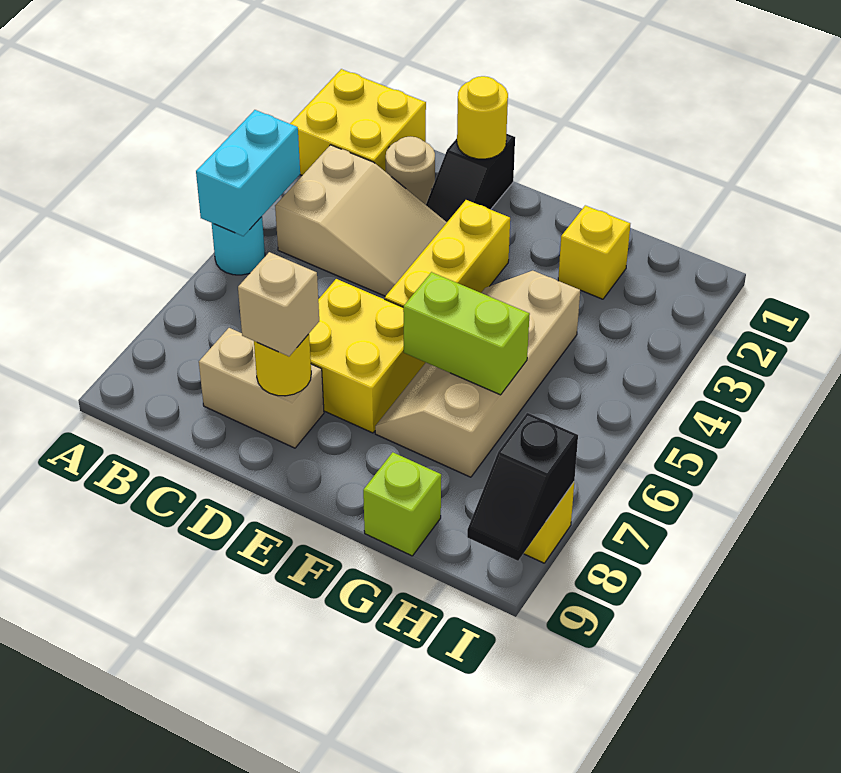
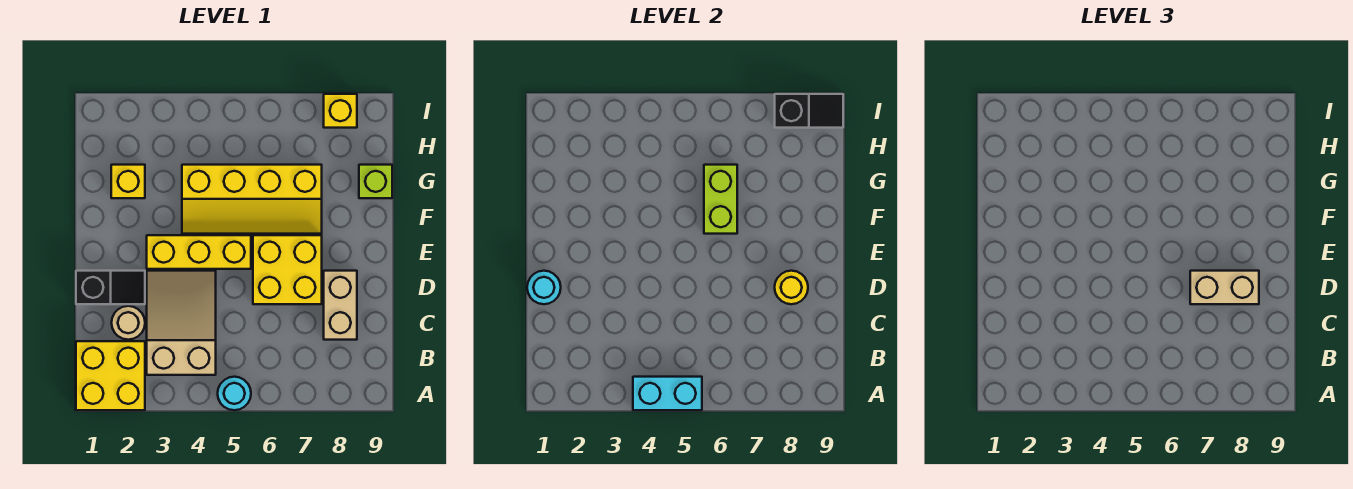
yellow 1x1 round brick [457,76,508,159] -> cyan 1x1 round brick [527,271,561,304]
tan 1x1 brick [238,252,319,356] -> tan 1x2 brick [1190,271,1259,304]
tan 2x4 slope [375,271,580,477] -> yellow 2x4 slope [182,165,322,234]

